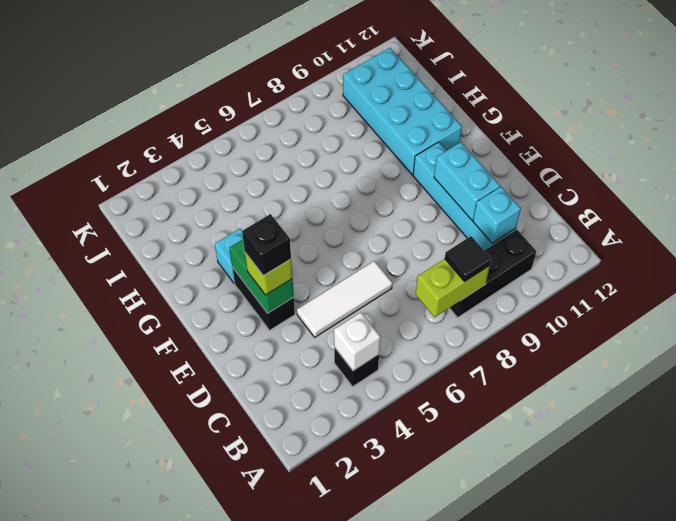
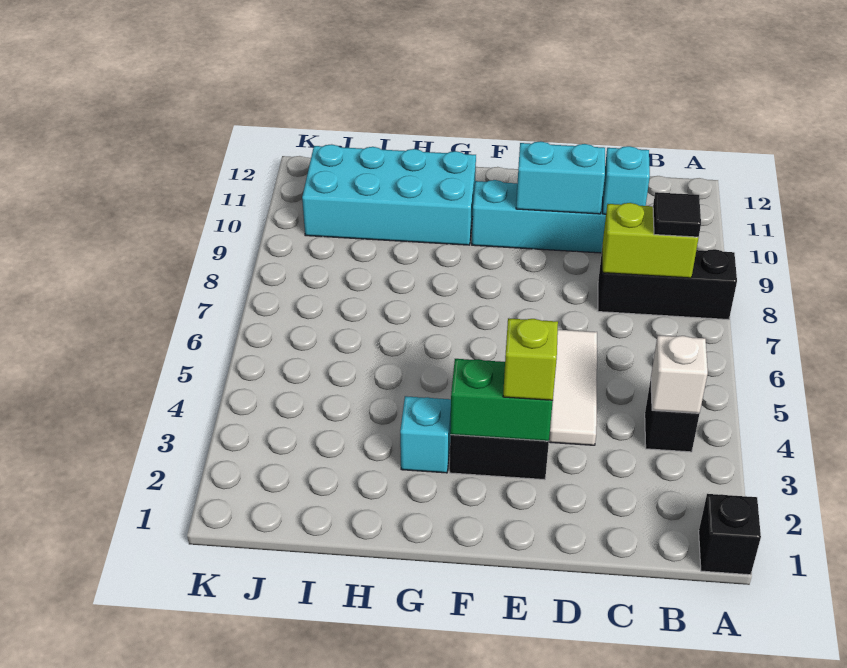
lime 1x2 brick [415,259,490,317] -> lime 1x2 brick turned to [603,203,699,278]
black 1x3 brick [450,230,536,317] -> black 1x3 brick turned to [598,245,737,320]
black 1x1 brick [242,214,291,276] -> black 1x1 brick moved to [699,494,761,575]

